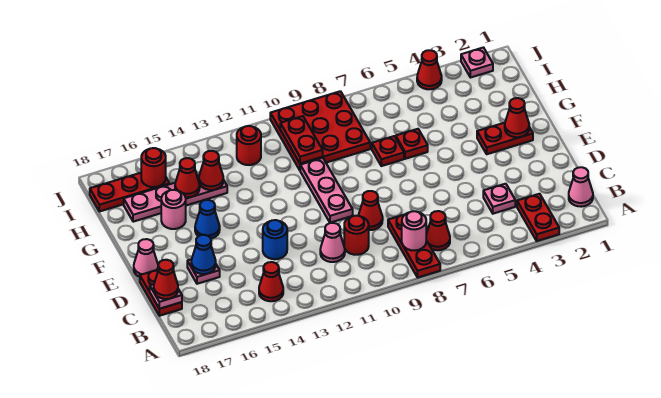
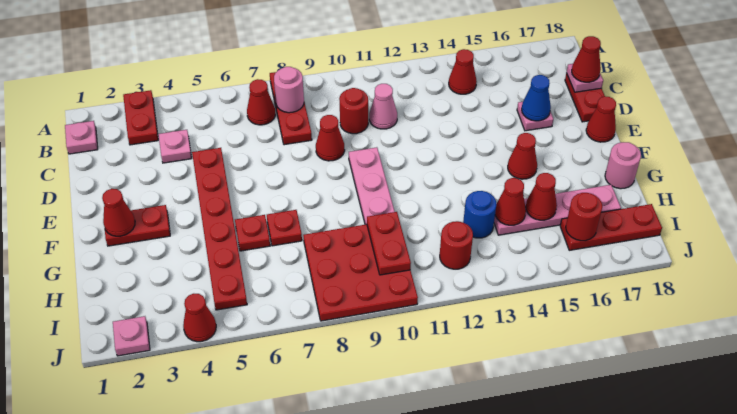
pink 1x1 cone [569,167,593,207] -> pink 1x1 plate [65,121,98,154]
none -> red 1x6 plate [192,148,247,310]
blue 1x1 round brick [263,220,287,259] -> blue 1x1 round brick moved to [463,191,496,238]
pink 1x1 cone [134,239,158,277] -> red 1x1 cone [586,96,616,142]
blue 1x1 cone [195,200,220,239] -> red 1x1 cone [508,133,537,179]
pink 1x1 round brick [161,190,186,229] -> pink 1x1 round brick moved to [605,142,641,189]

